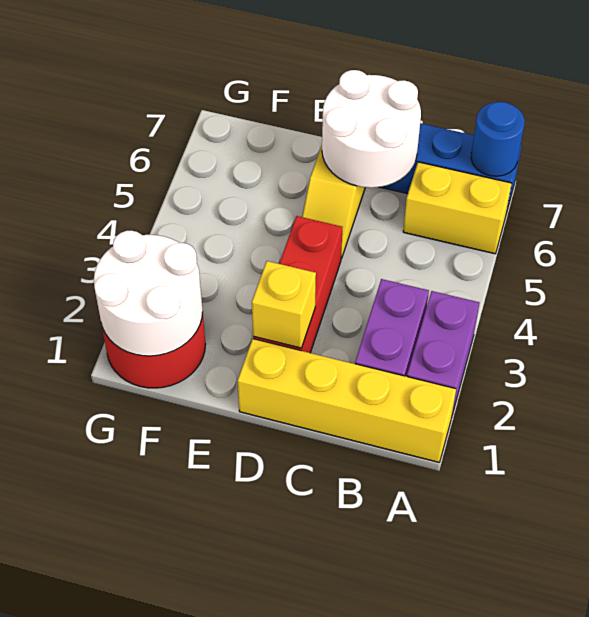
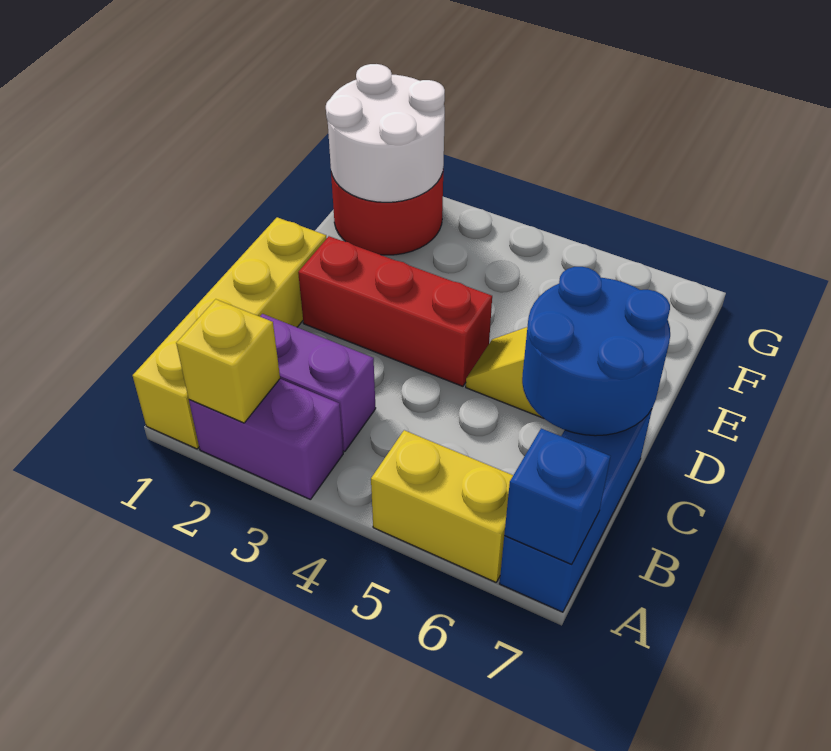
yellow 1x2 brick [403,162,512,254] -> yellow 1x2 brick turned to [371,430,513,582]
blue 1x1 round brick [471,102,525,176] -> blue 1x1 brick [504,428,610,564]
white 2x2 round brick [322,70,421,188] -> blue 2x2 round brick [522,267,670,436]
yellow 1x1 brick [252,261,316,348] -> yellow 1x1 brick moved to [176,299,280,423]

